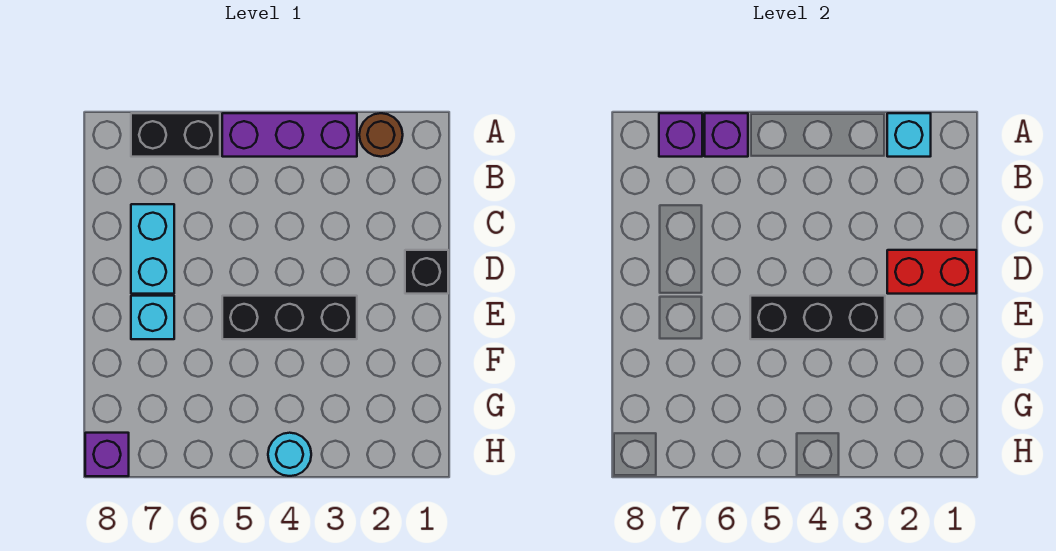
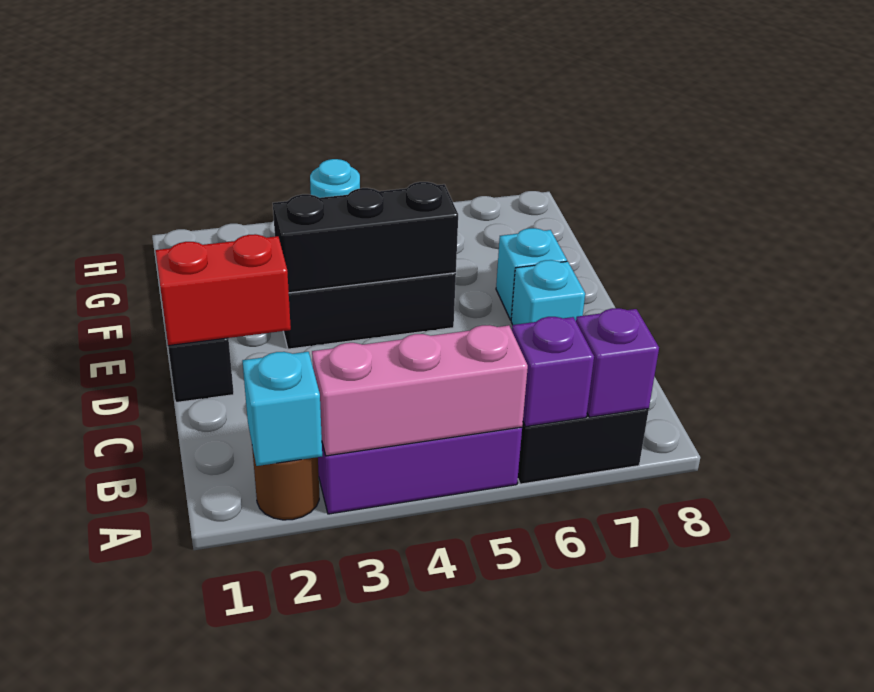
none -> pink 1x3 brick [312,325,528,456]
cyan 1x2 brick [131,204,174,294] -> cyan 1x1 brick [511,260,585,325]
purple 1x1 brick [85,433,129,476] -> none

